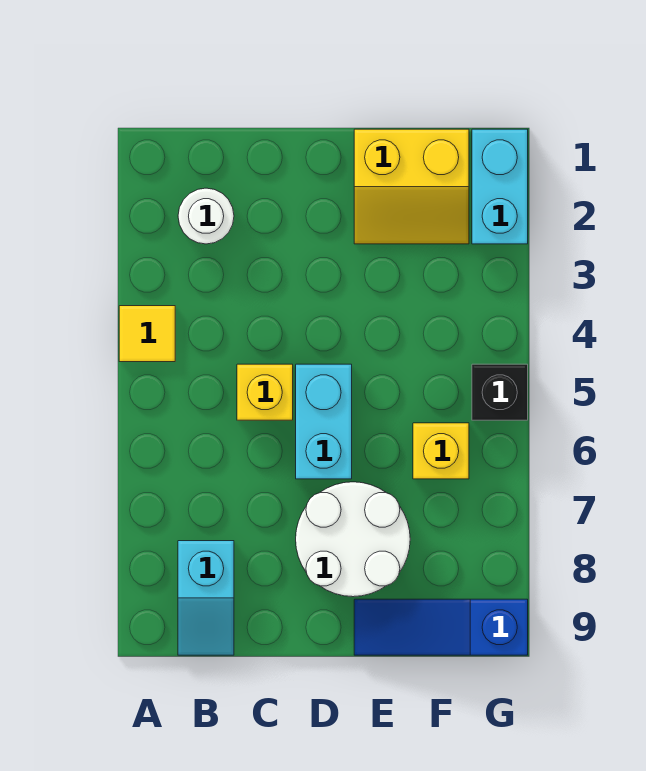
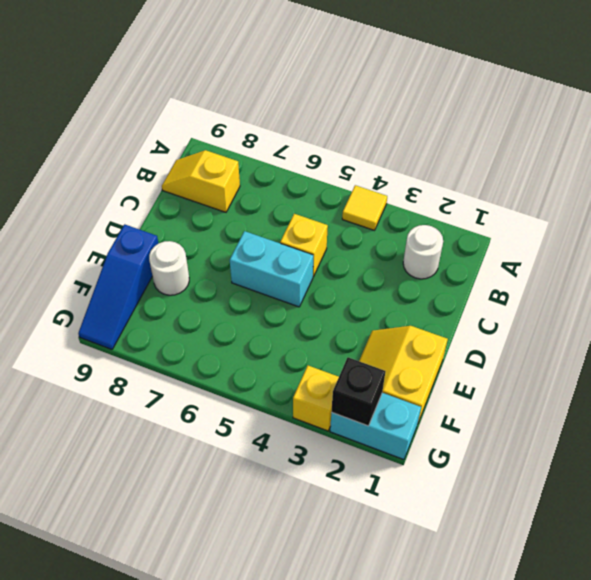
cyan 1x2 slope [178,541,234,655] -> yellow 1x2 slope [162,150,240,212]
white 2x2 round brick [296,482,410,597] -> white 1x1 round brick [149,241,189,295]
blue 1x3 slope [354,599,528,655] -> blue 1x3 slope turned to [78,224,158,349]
yellow 1x1 brick [413,423,469,479] -> yellow 1x1 brick moved to [293,366,339,431]
black 1x1 brick [472,364,528,420] -> black 1x1 brick moved to [331,357,385,426]

